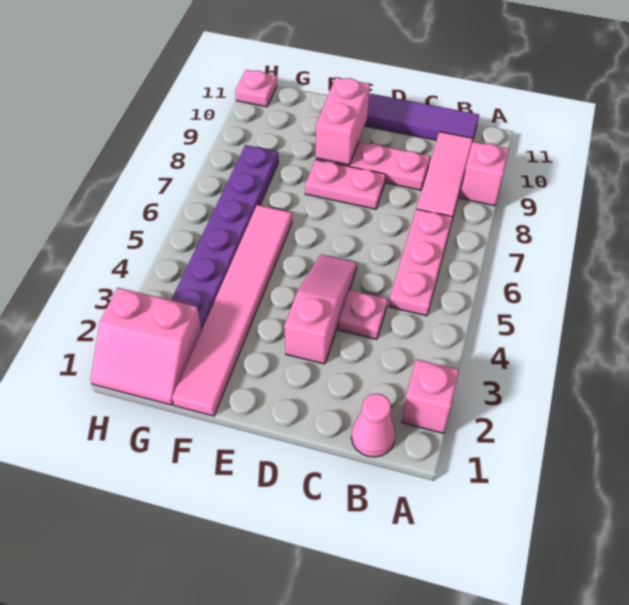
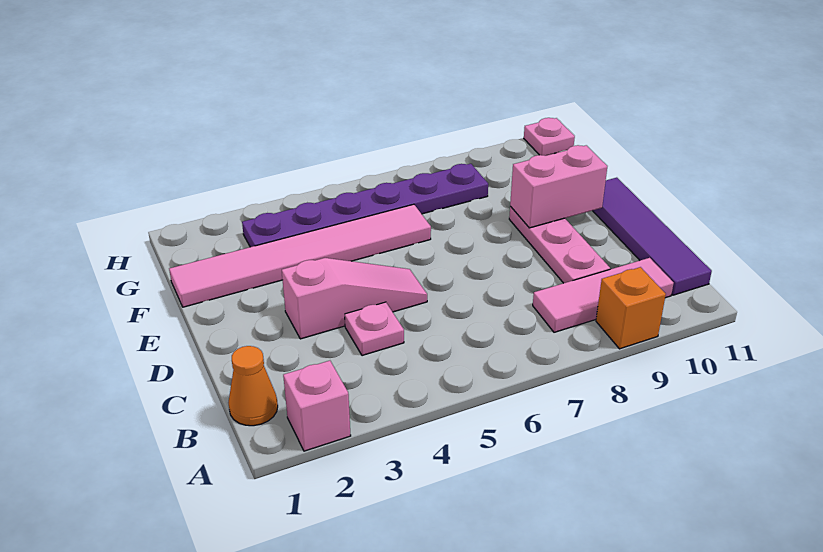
pink 1x1 brick [460,142,509,206] -> orange 1x1 brick [596,267,666,349]
pink 1x1 cone [351,394,395,457] -> orange 1x1 cone [228,346,278,426]
pink 1x3 plate [389,209,452,316] -> none
pink 1x2 plate [305,160,386,209] -> none
pink 2x2 slope [91,288,202,405] -> none

